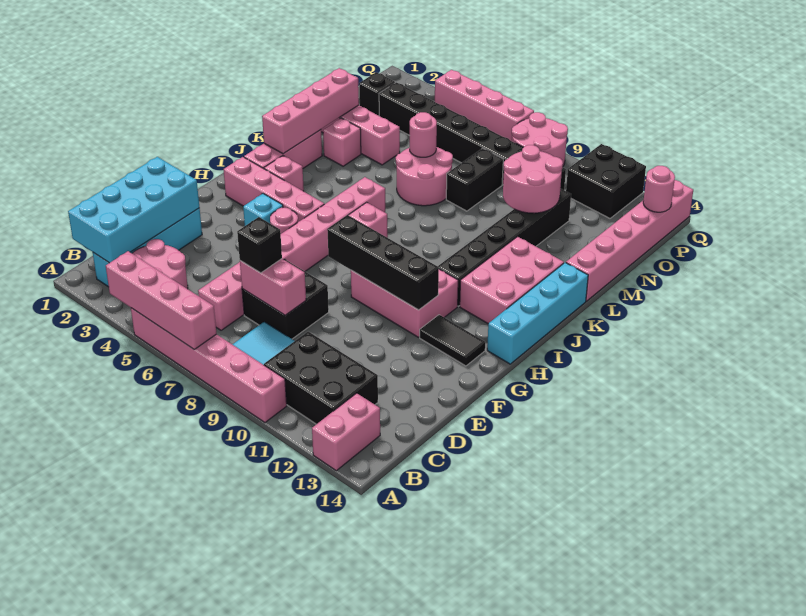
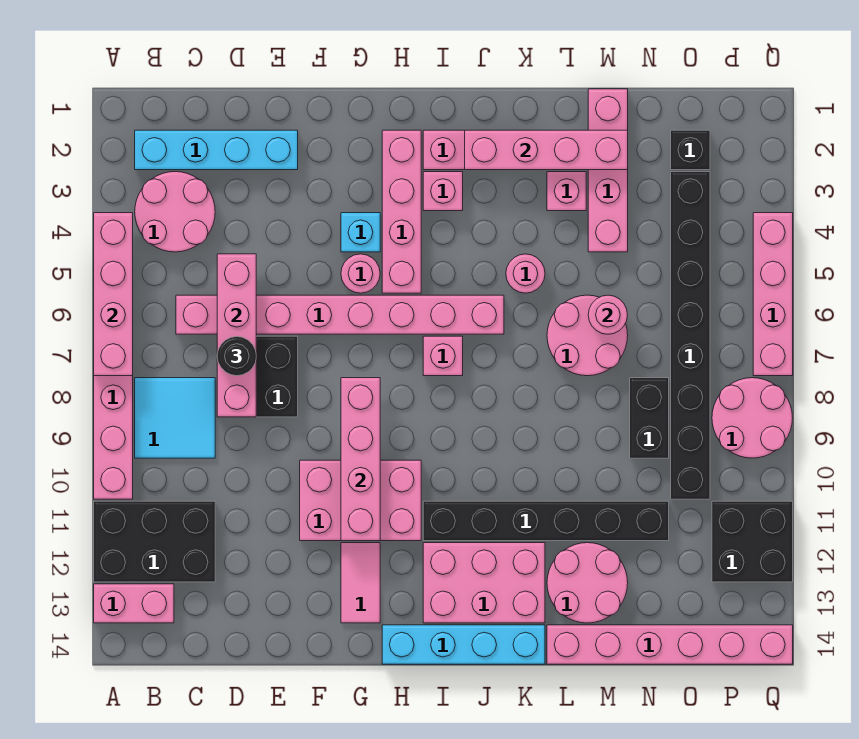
cyan 2x4 brick [68,157,199,263] -> none
black 2x3 brick [264,332,378,424] -> black 2x3 brick turned to [94,501,215,582]
pink 1x2 brick [240,259,306,315] -> pink 1x4 brick [217,254,256,417]
black 1x1 brick [237,217,282,273] -> black 1x1 round brick [217,337,256,376]
black 1x4 brick [327,215,439,310] -> pink 1x4 brick [341,378,380,541]
pink 2x3 brick [351,269,458,337] -> pink 2x3 brick turned to [300,460,421,541]
black 1x2 tile [420,315,485,366] -> pink 1x2 tile [341,543,380,623]
black 1x2 brick [446,148,503,211] -> black 1x2 brick turned to [630,378,669,458]
pink 2x2 round brick [503,145,563,213] -> pink 2x2 round brick moved to [547,543,628,623]
pink 1x1 round brick [643,166,675,212] -> pink 1x1 round brick moved to [506,254,545,293]

